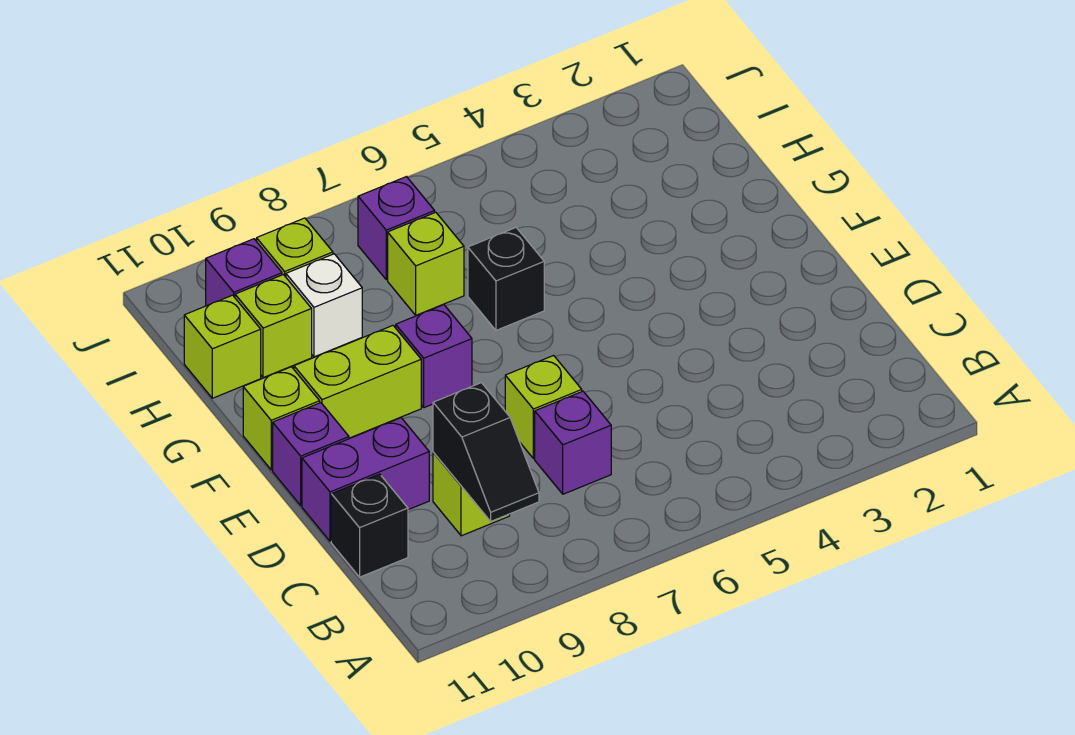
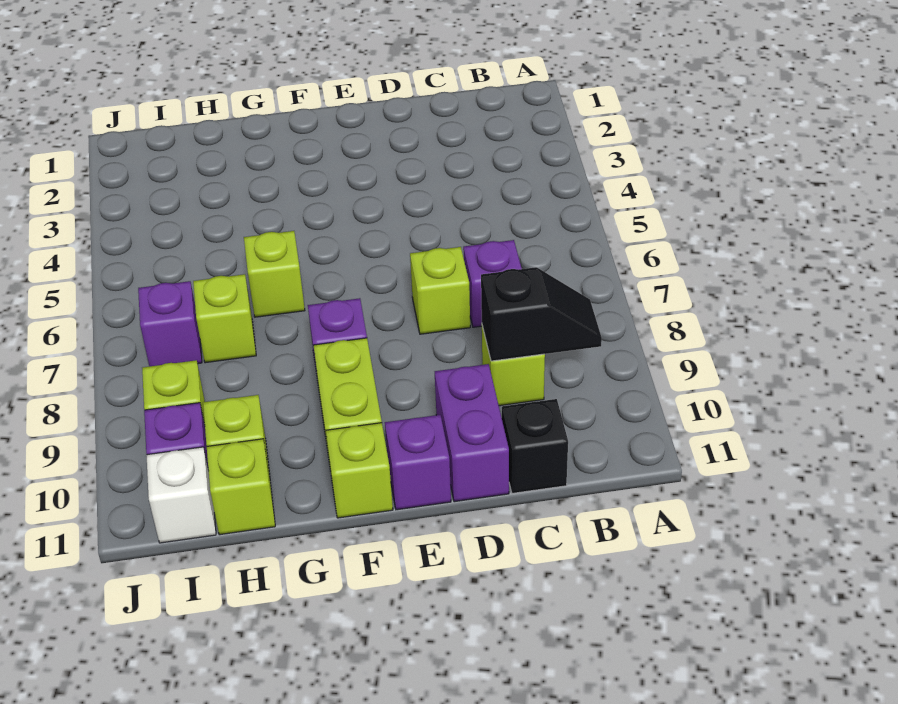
black 1x1 brick [468,228,544,330] -> lime 1x1 brick [244,231,305,317]
white 1x1 brick [286,254,362,357] -> white 1x1 brick moved to [146,447,216,543]

